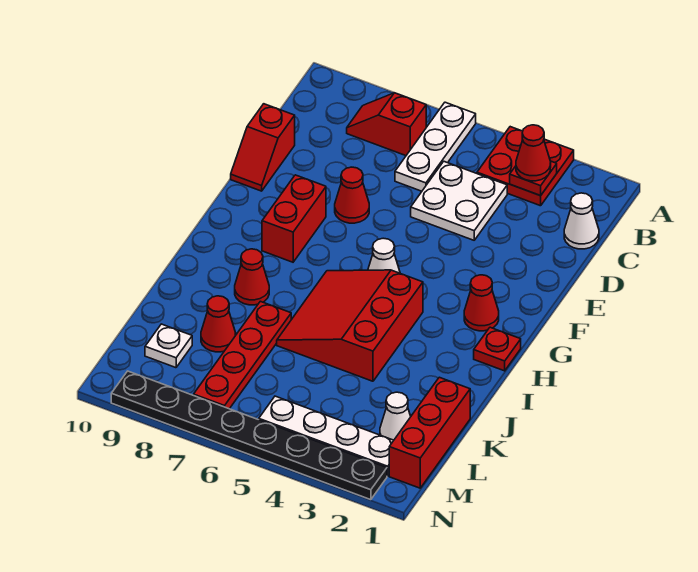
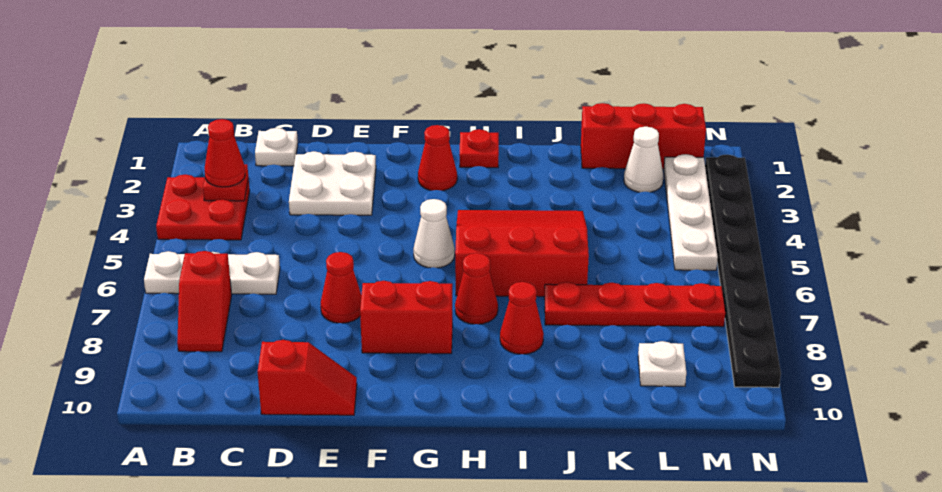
white 1x1 cone [564,193,599,249] -> white 1x1 plate [255,128,298,166]
white 2x2 plate [411,161,507,240] -> white 2x2 plate moved to [289,151,376,215]
red 3x3 slope [277,270,423,381] -> red 3x3 slope turned to [455,210,589,297]
red 1x1 cone [201,296,236,352] -> red 1x1 cone moved to [455,253,498,324]

